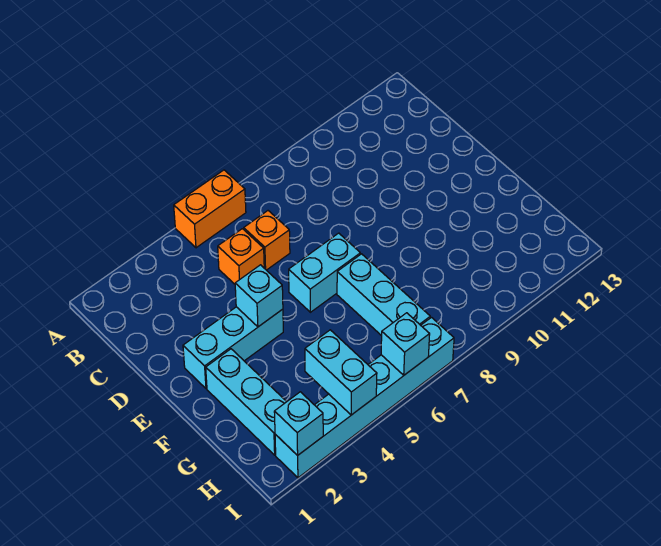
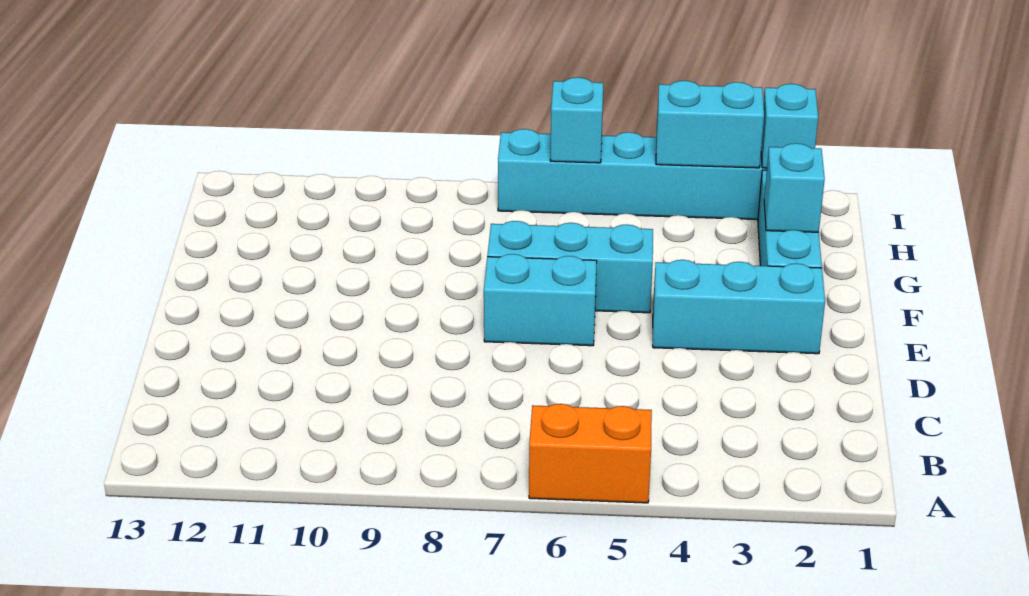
orange 1x1 brick [218,229,264,284] -> none
orange 1x1 brick [244,211,290,270] -> none
cyan 1x1 brick [235,265,283,327] -> cyan 1x1 brick moved to [764,143,825,232]
cyan 1x3 brick [337,254,430,336] -> cyan 1x3 brick turned to [487,221,653,313]
cyan 1x2 brick [305,330,377,415] -> cyan 1x2 brick turned to [656,81,764,168]

